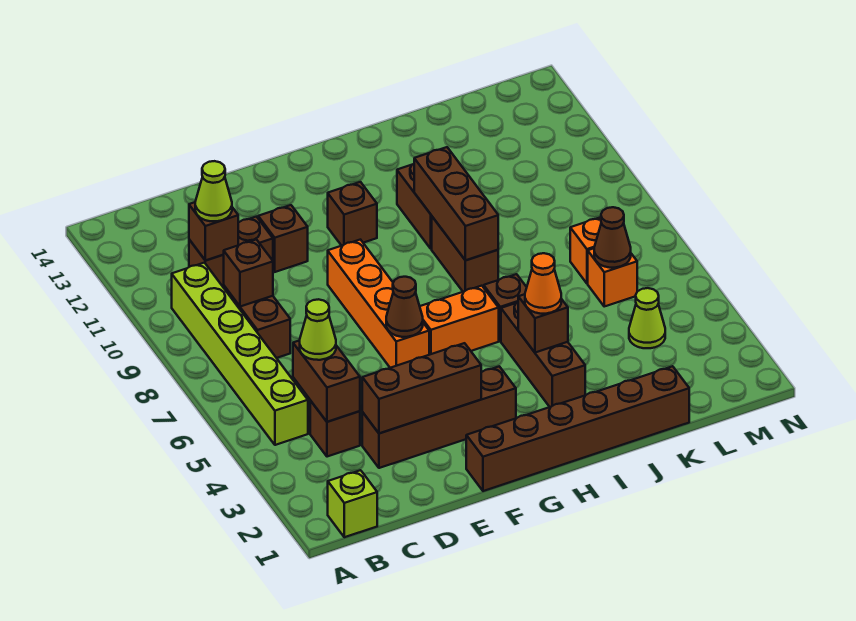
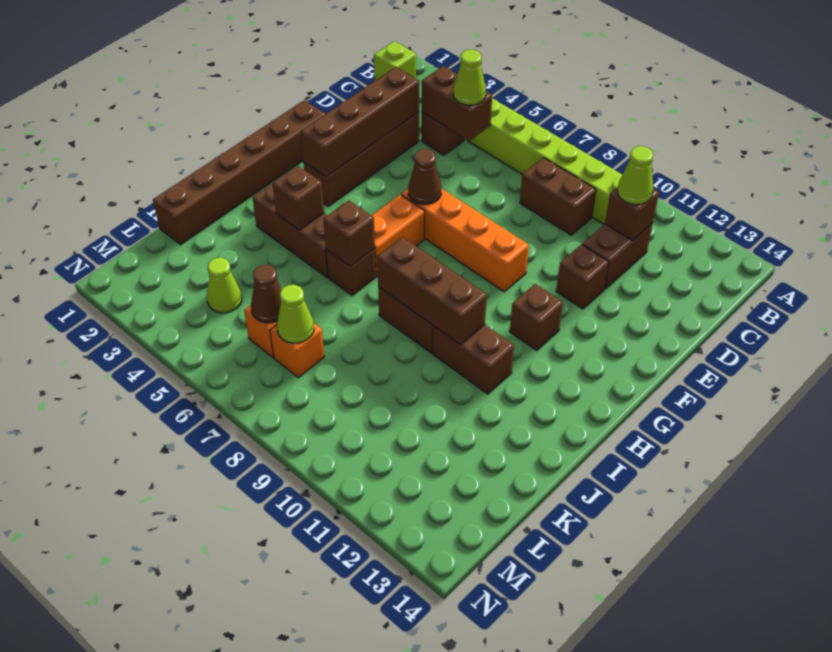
brown 1x1 brick [224,239,273,307] -> brown 1x1 brick moved to [323,200,375,267]
brown 1x3 brick [362,343,481,433] -> brown 1x4 brick [300,67,419,177]
orange 1x1 cone [525,253,561,314] -> none
none -> lime 1x1 cone [277,285,314,343]

